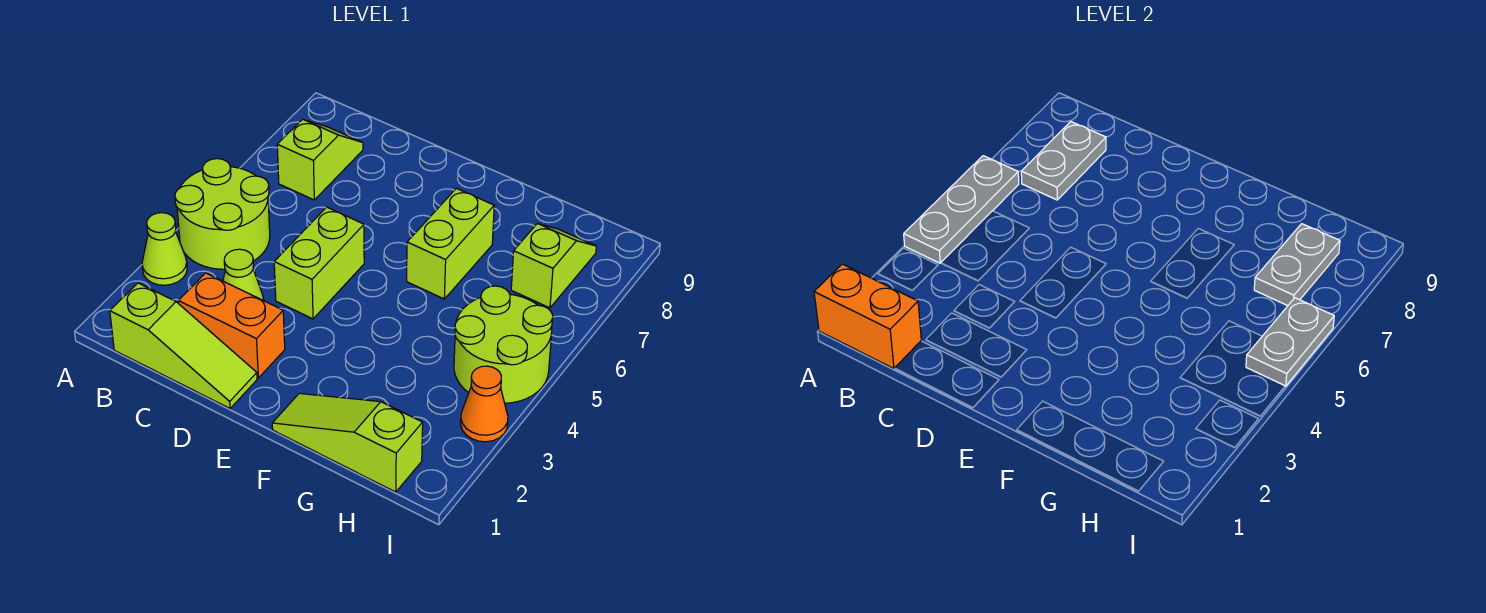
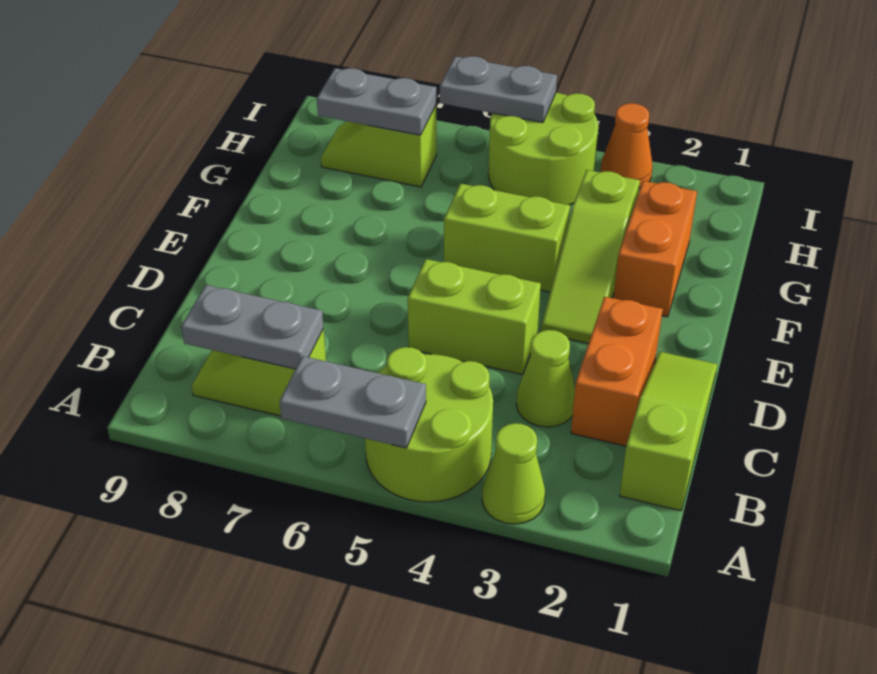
orange 1x2 brick [814,264,921,369] -> orange 1x2 brick moved to [613,181,697,317]
grey 1x3 plate [904,156,1019,263] -> grey 1x2 plate [279,356,426,448]
lime 1x3 slope [272,393,423,492] -> lime 1x3 slope moved to [541,170,640,343]
lime 1x2 brick [407,188,494,299] -> lime 1x2 brick moved to [444,184,570,292]

